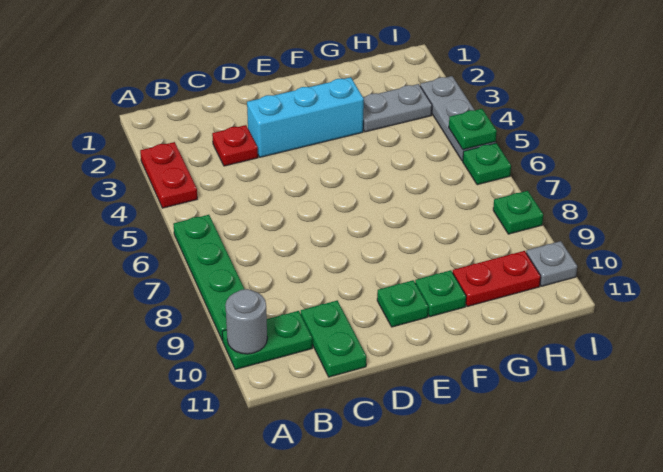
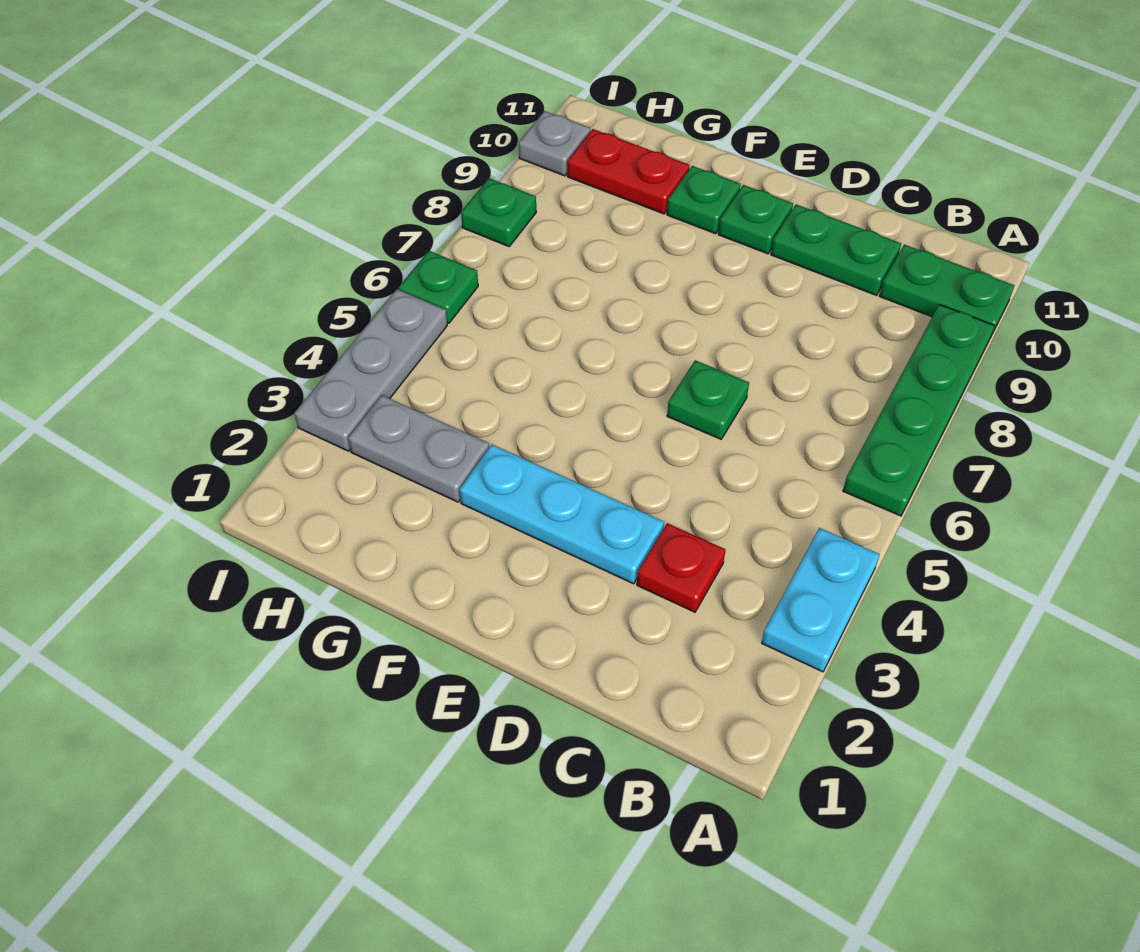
red 1x2 plate [140,142,197,208] -> cyan 1x2 plate [762,528,880,672]
grey 1x1 round brick [225,289,267,354] -> none
green 1x2 plate [301,301,366,377] -> green 1x2 plate turned to [771,204,901,295]
cyan 1x3 brick [247,77,364,157] -> cyan 1x3 plate [459,445,664,584]
green 1x1 plate [449,109,497,150] -> green 1x1 plate moved to [667,360,749,439]

